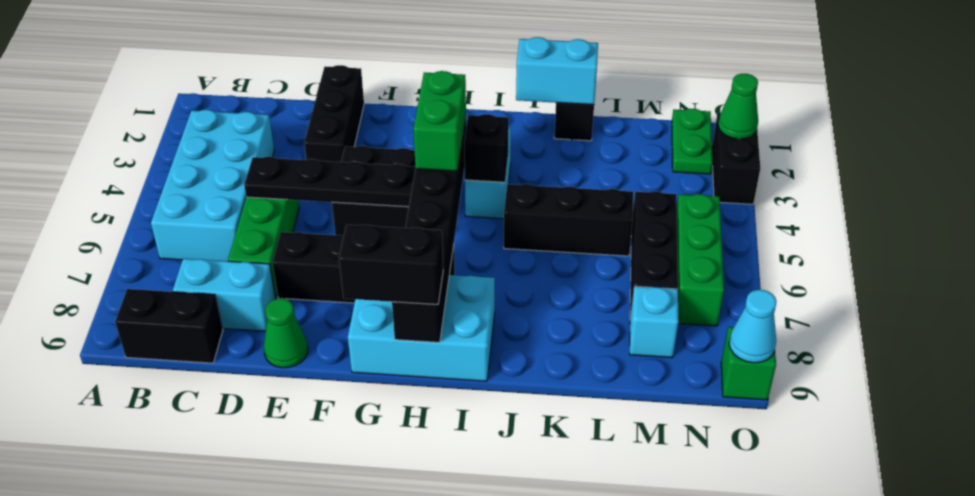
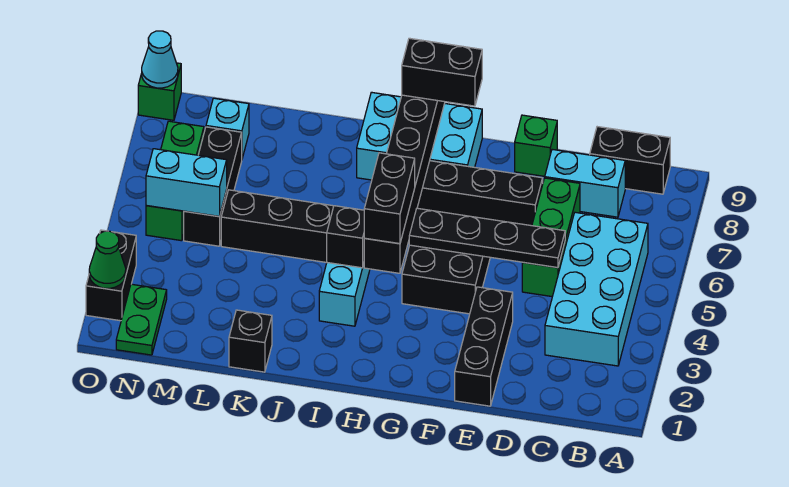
green 1x1 cone [264,298,308,368] -> green 1x1 brick [515,115,557,176]
green 1x2 brick [413,71,466,171] -> black 1x2 brick [364,153,415,244]
cyan 1x2 brick [516,37,598,105] -> cyan 1x2 brick moved to [146,149,227,216]

